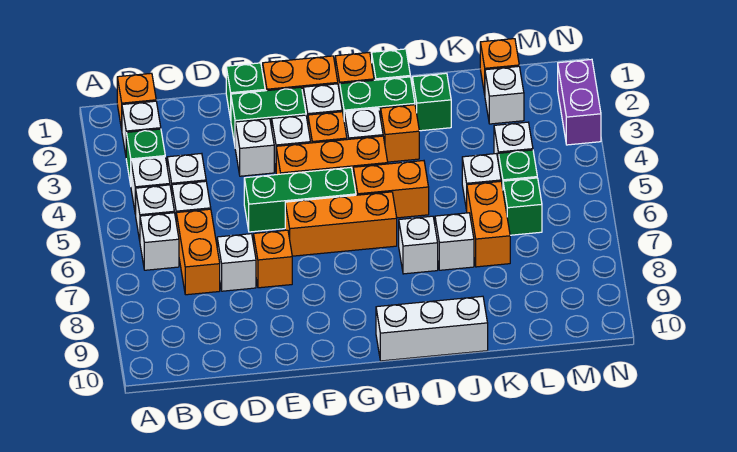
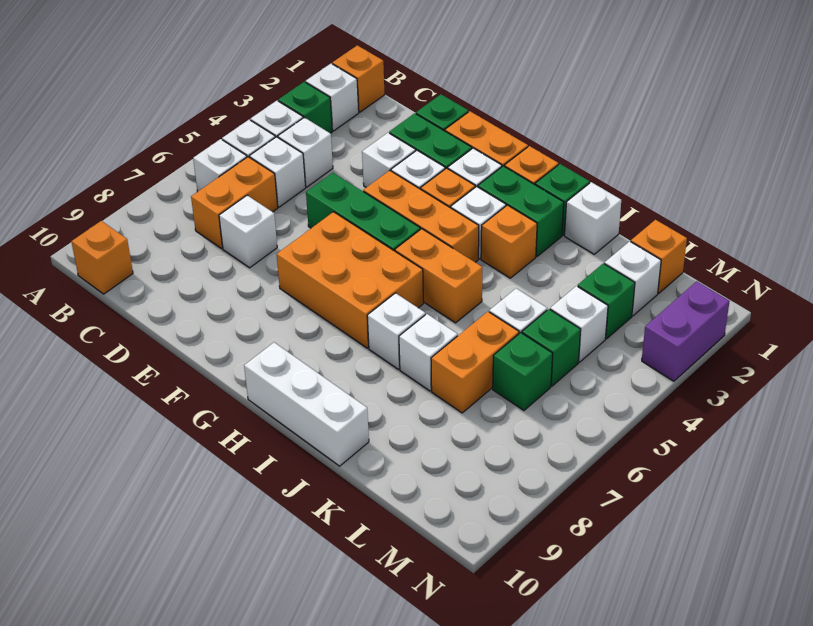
orange 1x1 brick [254,230,292,288] -> orange 1x1 brick moved to [72,221,133,294]
orange 1x3 brick [285,192,397,256] -> orange 2x3 brick [277,212,423,348]
none -> white 1x1 brick [565,182,621,254]
green 1x1 brick [412,73,451,131] -> green 1x1 brick moved to [578,263,635,339]

